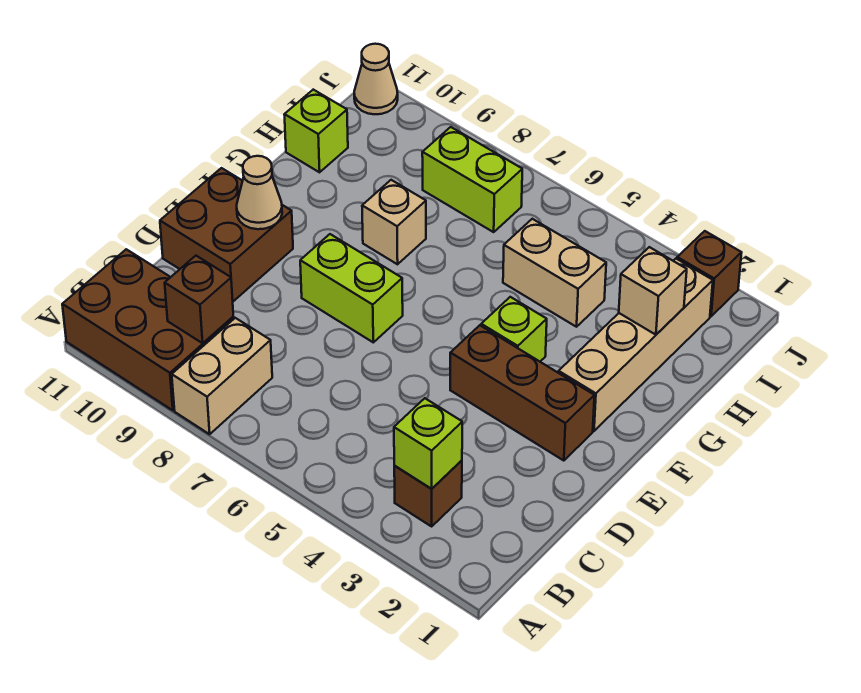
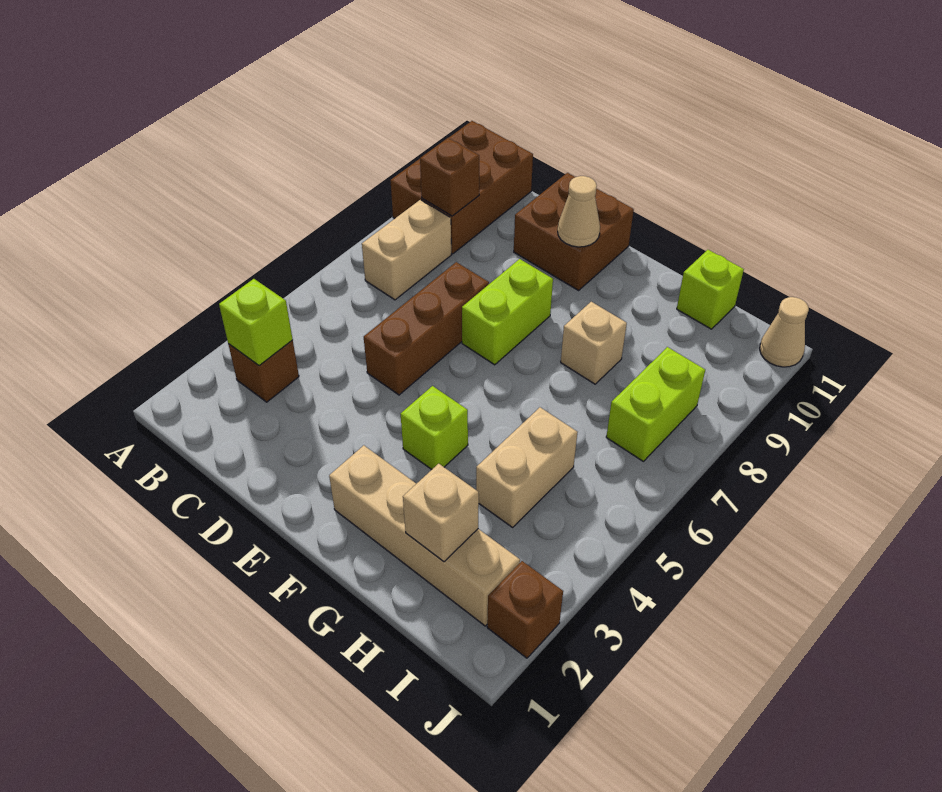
tan 1x2 brick [172,318,272,434] -> tan 1x2 brick turned to [362,200,451,300]
brown 1x3 brick [450,325,594,461] -> brown 1x3 brick moved to [364,262,489,395]

